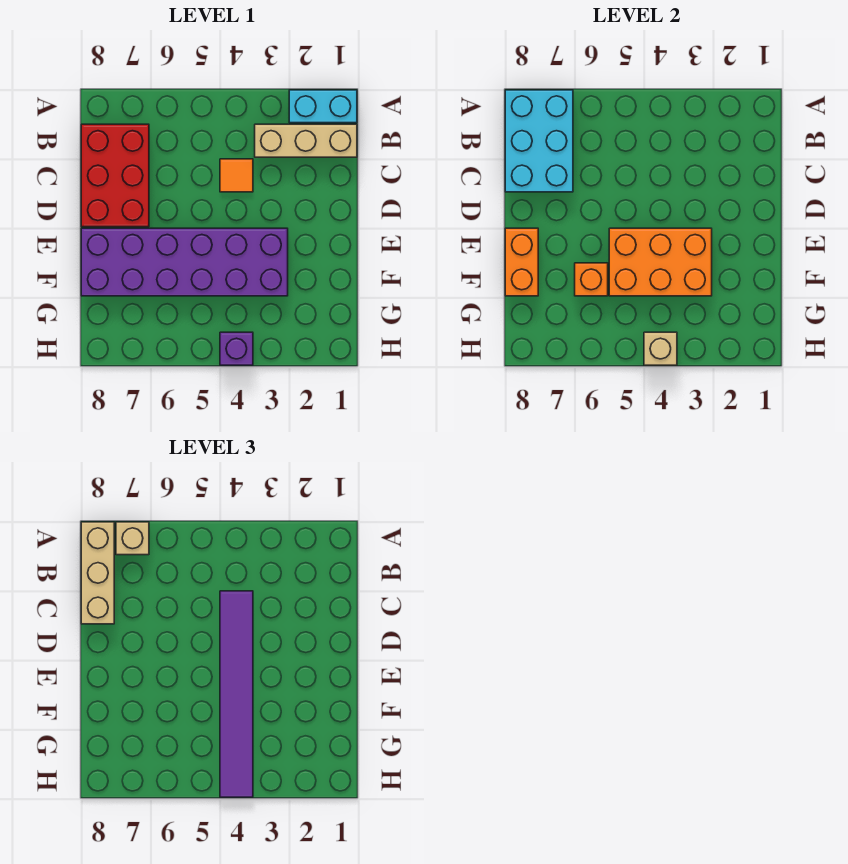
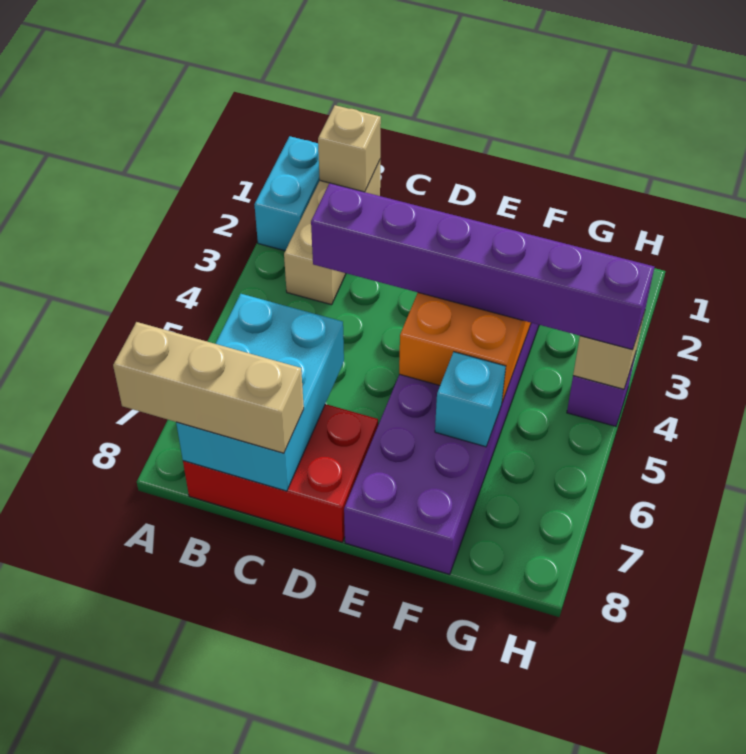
cyan 2x3 brick [505,90,573,192] -> cyan 2x3 brick turned to [176,294,344,491]
tan 1x1 brick [116,522,149,555] -> tan 1x1 brick moved to [318,105,381,192]
orange 1x1 tile [220,159,253,192] -> none
purple 1x6 tile [220,591,253,797] -> purple 1x6 brick [311,183,654,350]
orange 1x2 brick [505,228,538,296] -> none
orange 1x1 brick [575,263,608,296] -> cyan 1x1 brick [435,352,506,447]

